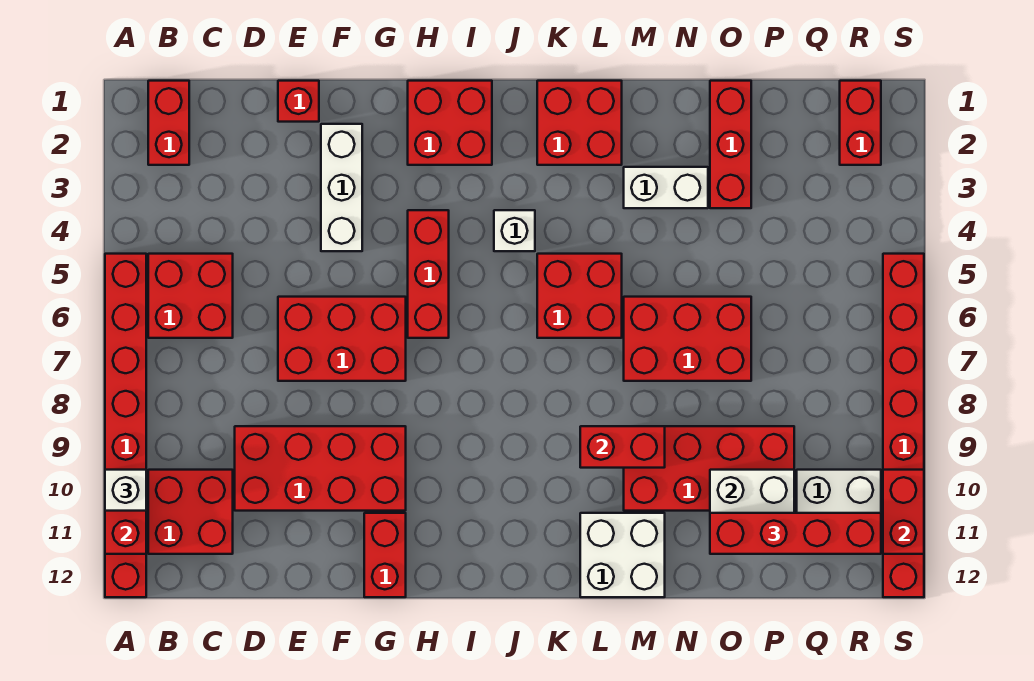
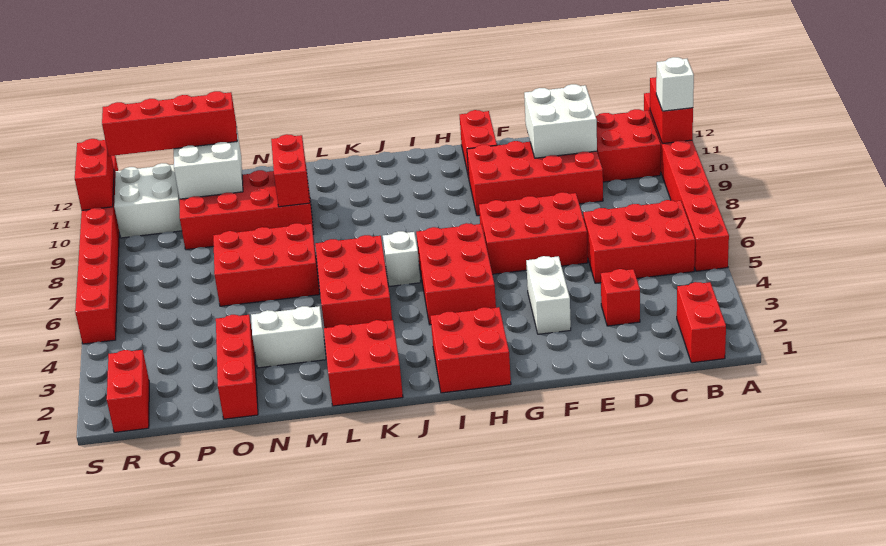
red 2x2 brick [148,254,233,338] -> red 2x3 brick [583,200,695,283]
red 1x1 brick [278,81,319,122] -> red 1x1 brick moved to [601,269,640,326]
white 1x3 brick [321,124,362,251] -> white 1x2 brick [526,256,571,334]
red 1x3 brick [408,210,449,338] -> red 2x3 brick [416,223,496,325]
white 1x1 brick [494,210,535,251] -> white 1x1 brick moved to [383,231,421,286]
red 2x2 brick [537,254,622,338] -> red 2x3 brick [315,235,392,328]
red 1x2 brick [580,426,665,468] -> red 1x2 brick turned to [271,134,310,207]
white 2x2 brick [580,513,665,597] -> white 2x2 brick moved to [524,84,597,158]

